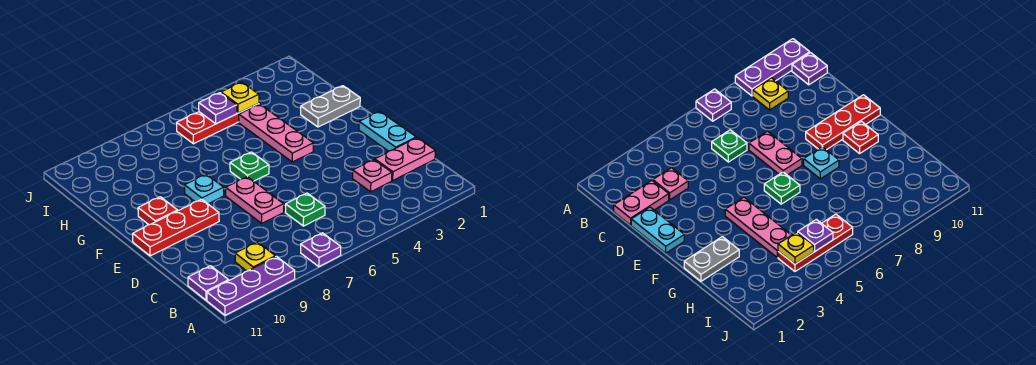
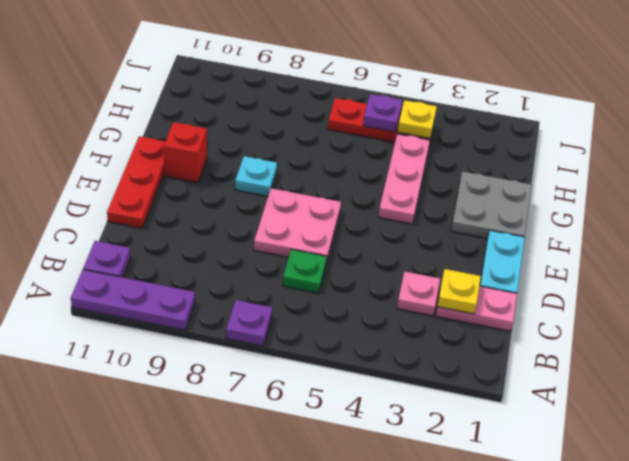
yellow 1x1 plate [235,242,275,271] -> yellow 1x1 plate moved to [437,269,481,314]
pink 1x2 plate [226,177,284,223] -> pink 2x2 plate [254,188,341,263]
red 1x3 plate [133,199,219,256] -> red 1x3 plate turned to [107,136,165,228]
green 1x1 plate [230,152,269,181] -> none
red 1x1 plate [138,197,178,225] -> red 1x1 brick [164,122,207,183]
grey 1x2 plate [301,86,360,127] -> grey 2x2 plate [451,171,532,238]

